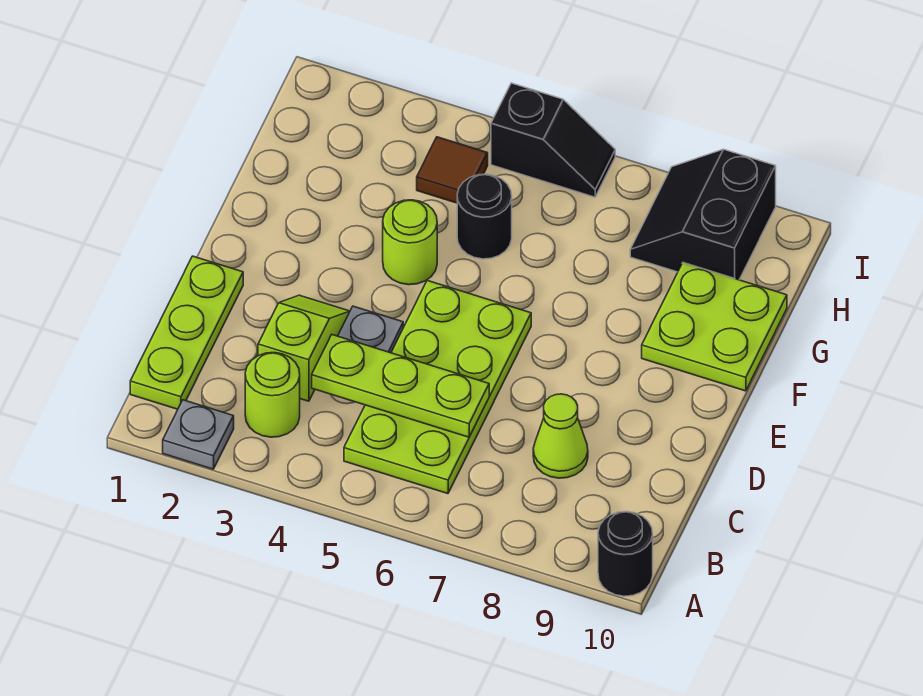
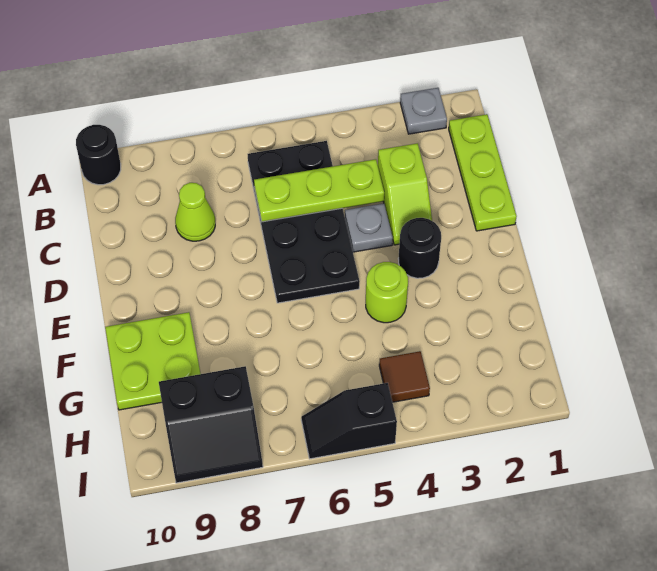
lime 1x1 round brick [245,353,300,437] -> none
lime 2x4 plate [344,281,531,494] -> black 2x4 plate [248,141,360,303]
black 1x1 round brick [457,174,512,259] -> black 1x1 round brick moved to [398,218,441,278]
black 2x2 slope [630,149,776,280] -> black 2x2 slope turned to [159,366,263,483]

